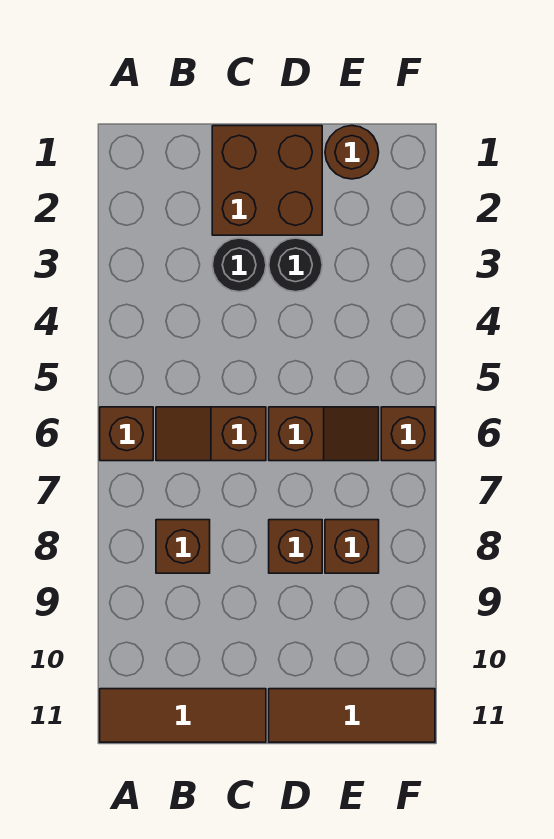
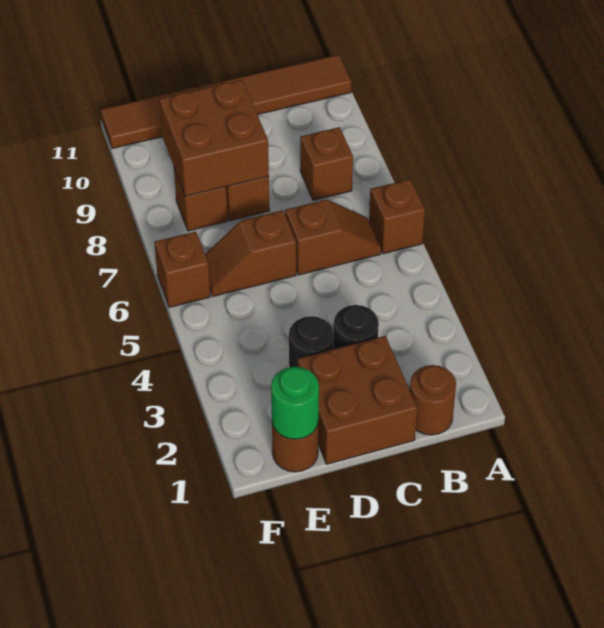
none -> brown 1x1 round brick [410,365,456,435]
none -> brown 2x2 brick [159,80,269,196]
none -> green 1x1 round brick [271,367,319,439]

